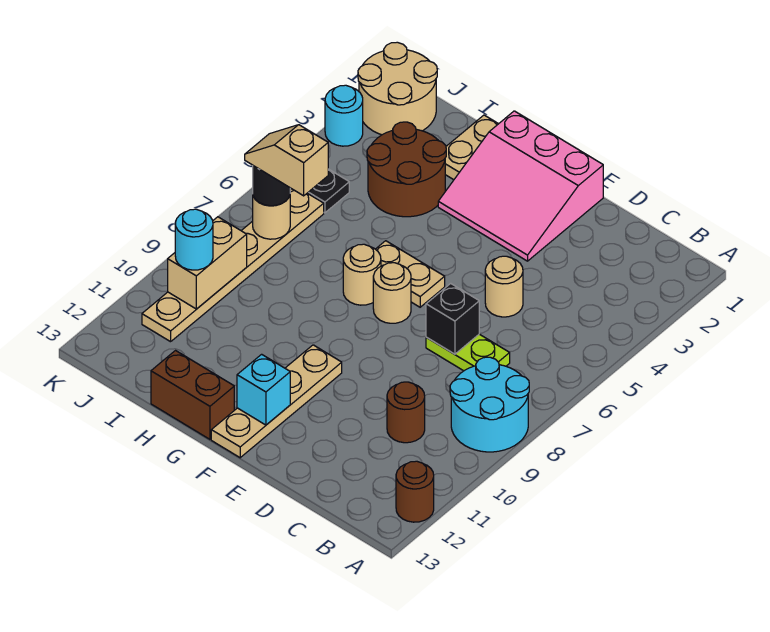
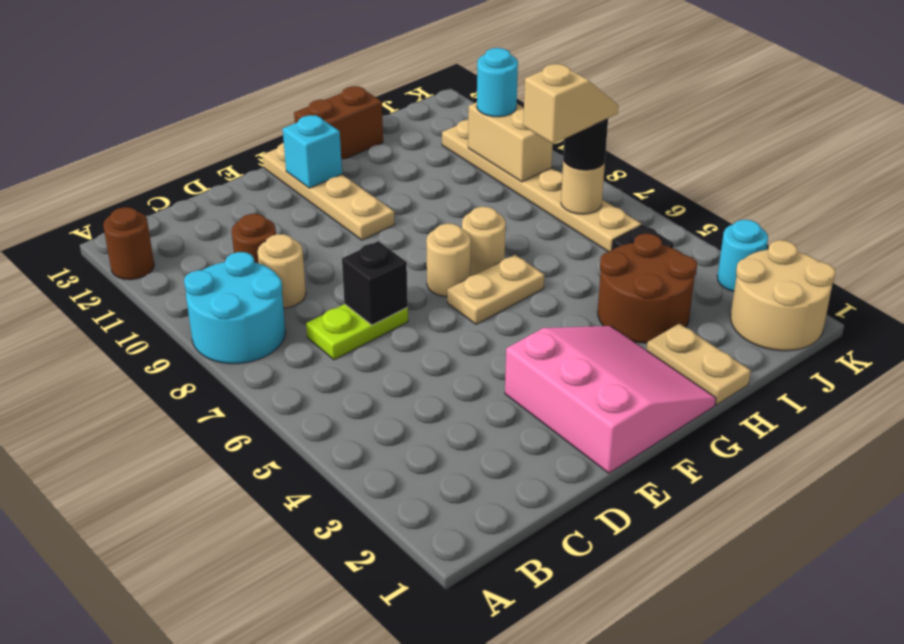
tan 1x1 round brick [485,256,523,317] -> tan 1x1 round brick moved to [258,234,306,308]
pink 3x3 slope [438,111,603,261] -> pink 3x3 slope turned to [505,326,716,473]

